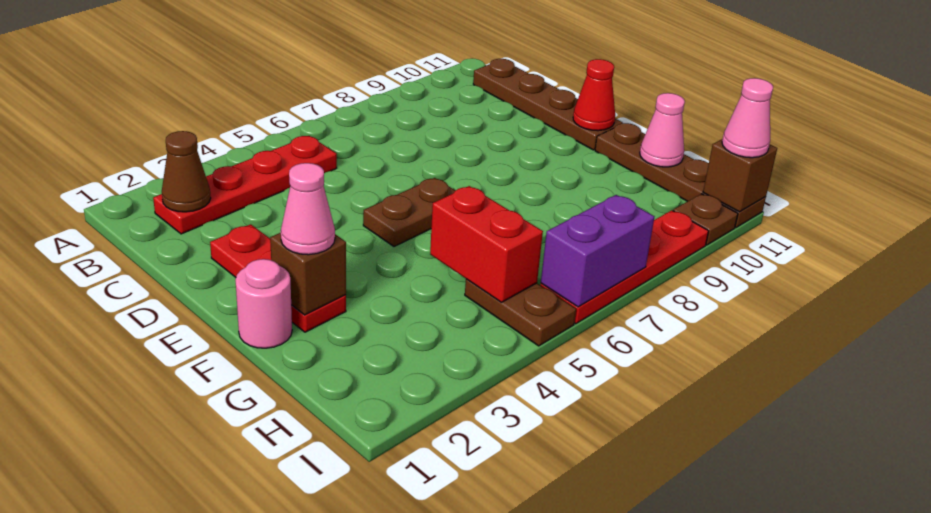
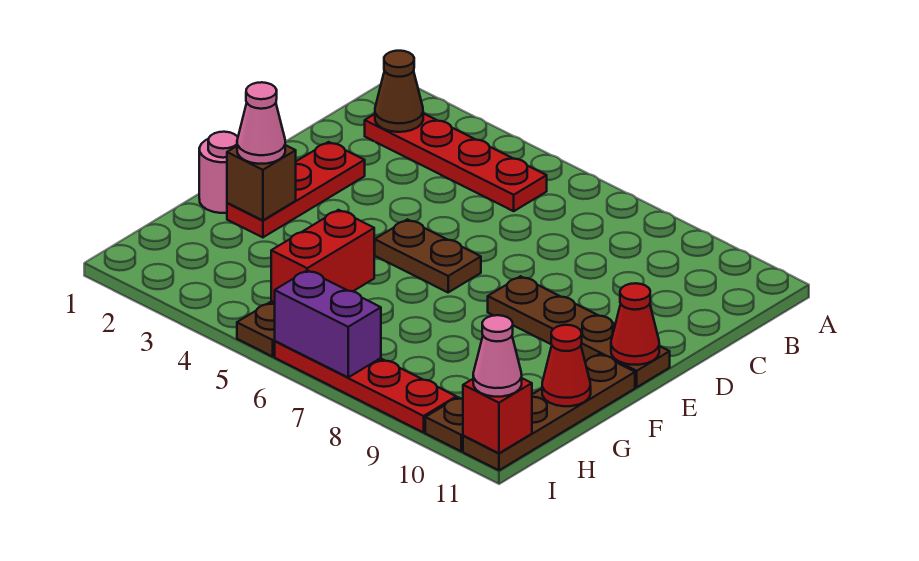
brown 1x4 plate [473,59,622,150] -> brown 1x4 plate turned to [488,276,670,387]
pink 1x1 cone [640,93,685,167] -> red 1x1 cone [542,325,591,406]
brown 1x1 brick [703,139,777,212] -> red 1x1 brick [463,378,532,453]

